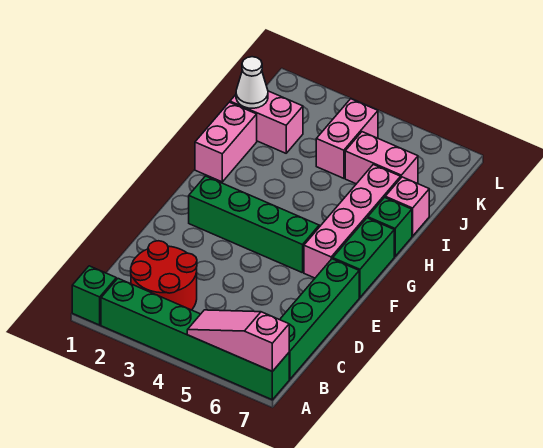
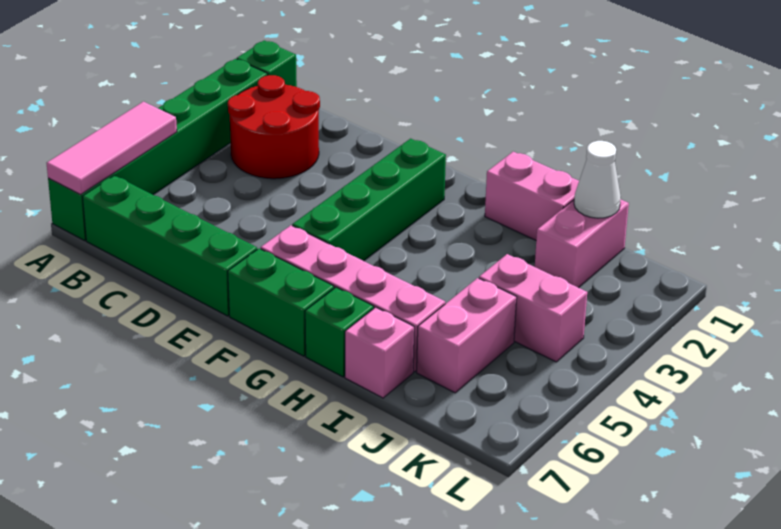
pink 1x3 slope [187,310,289,371] -> pink 1x3 tile [47,102,177,194]

